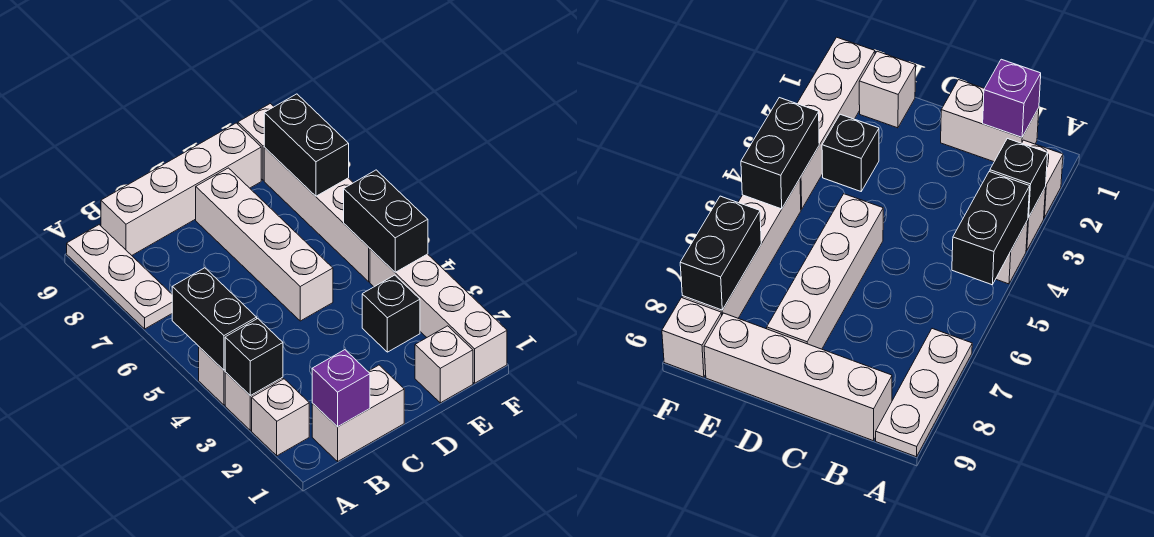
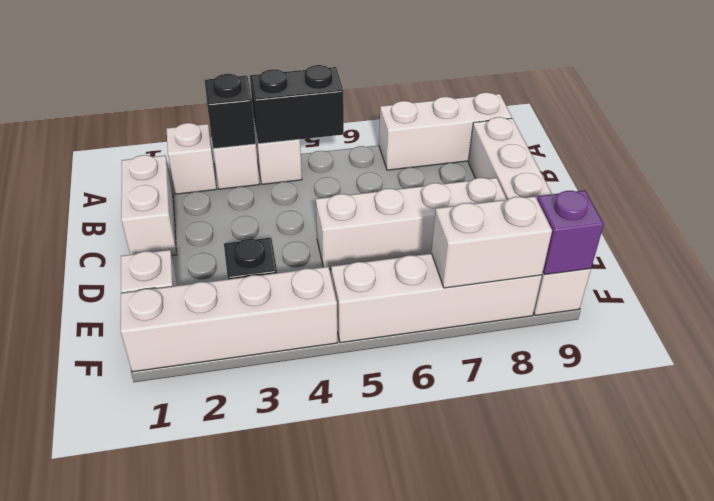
white 1x3 plate [67,225,172,329] -> white 1x3 brick [379,93,512,170]
purple 1x1 brick [312,350,370,427] -> purple 1x1 brick moved to [537,190,604,275]
black 1x2 brick [344,170,428,272] -> none
black 1x2 brick [264,94,349,196] -> white 1x2 brick [432,196,552,288]

